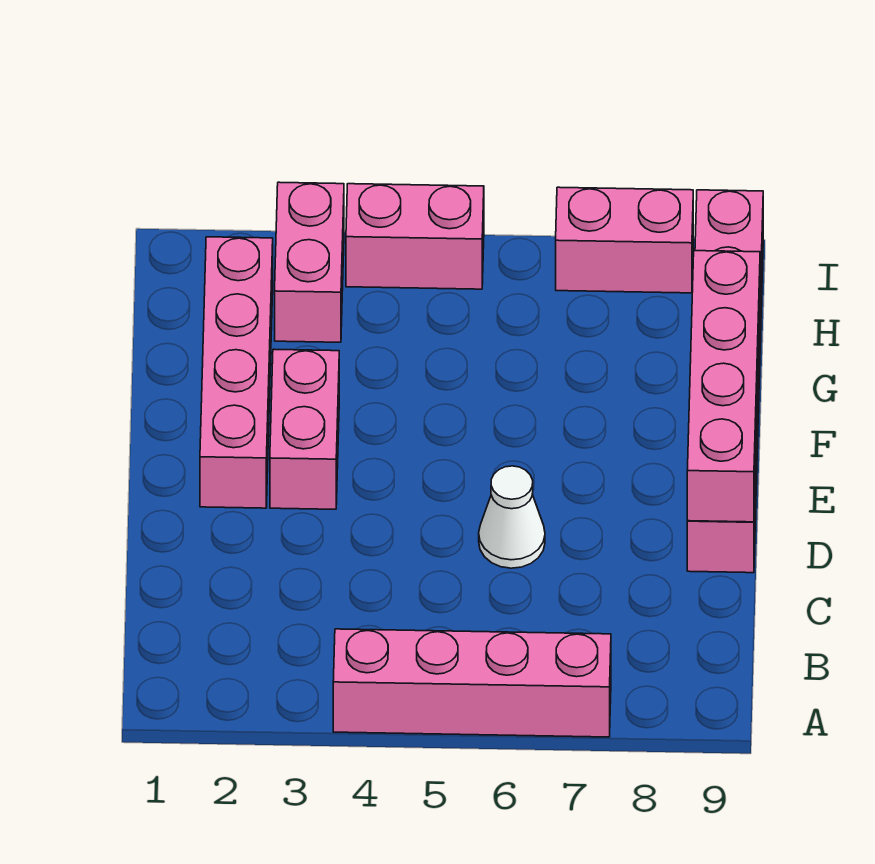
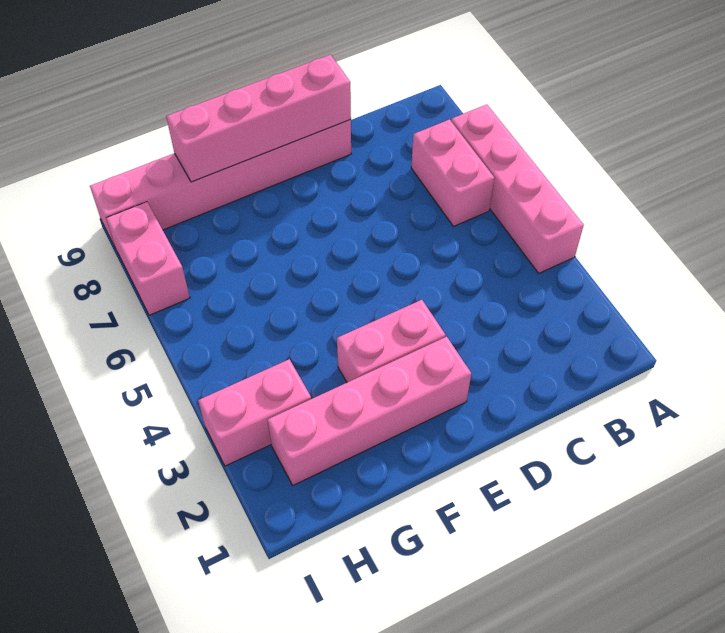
white 1x1 cone [479,466,545,568] -> none
pink 1x2 brick [346,184,484,289] -> pink 1x2 brick moved to [411,119,494,227]

